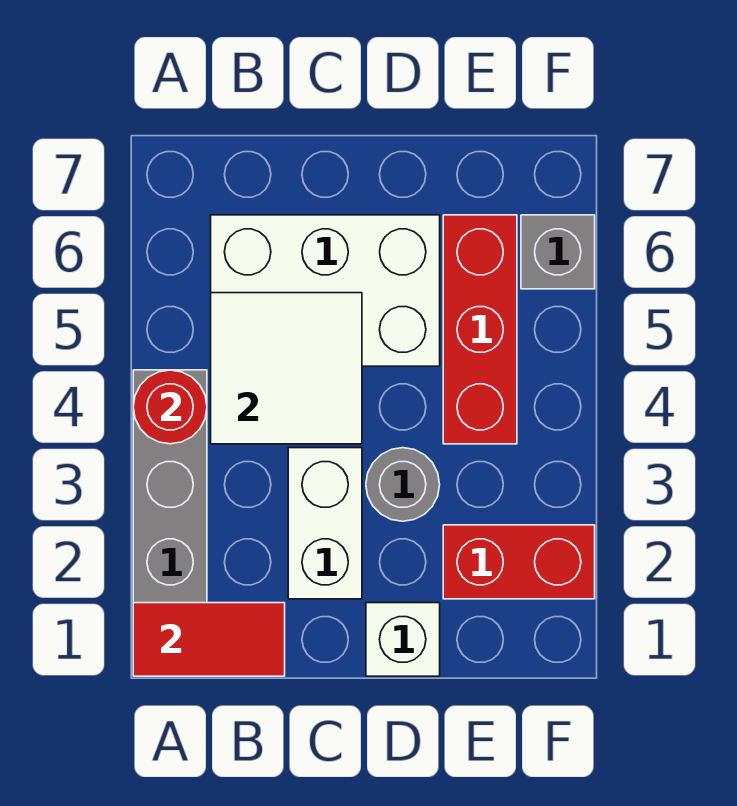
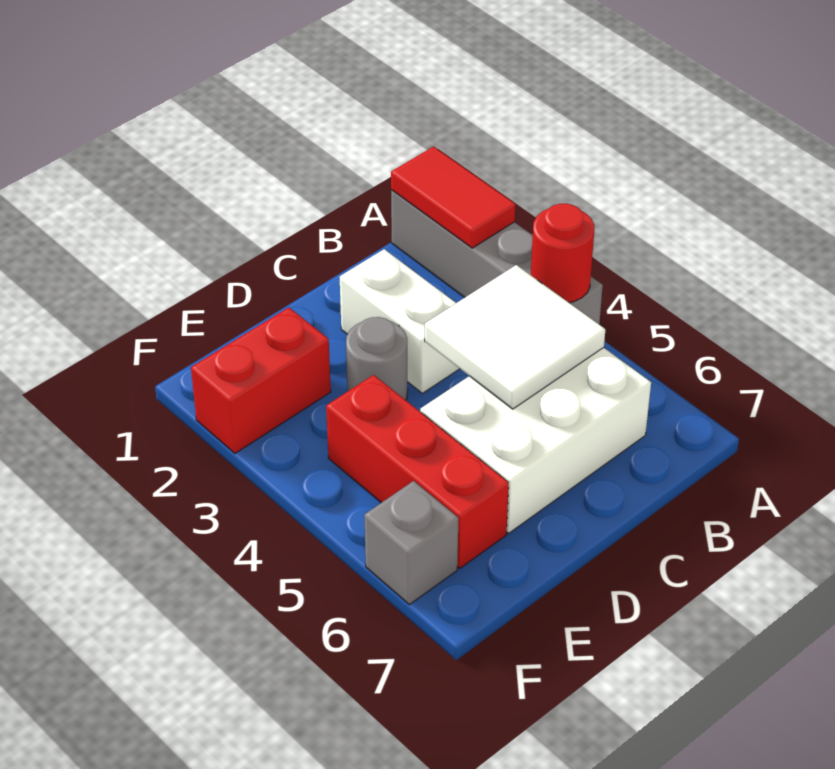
red 1x2 tile [133,603,285,676] -> red 1x2 tile turned to [391,147,515,248]
white 1x1 brick [366,603,440,676] -> none

